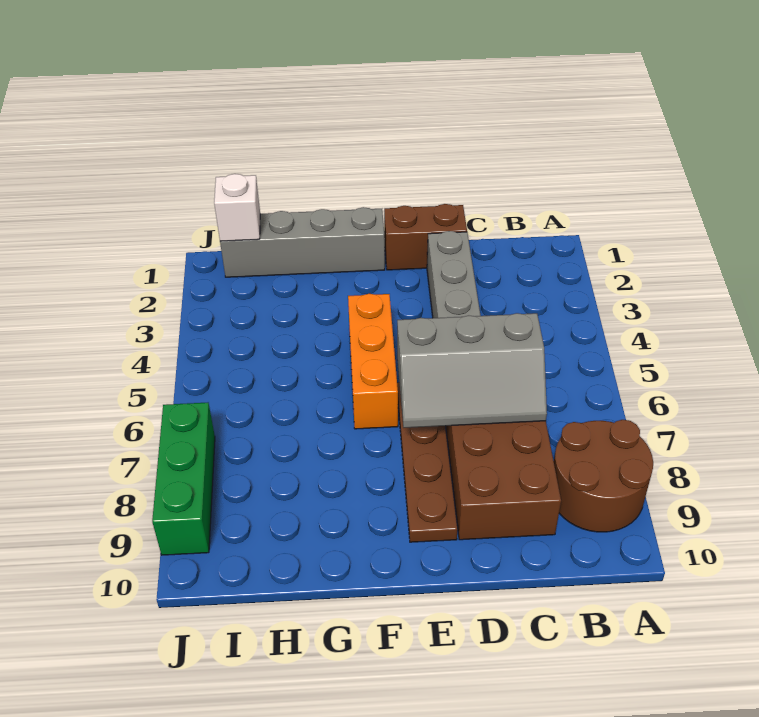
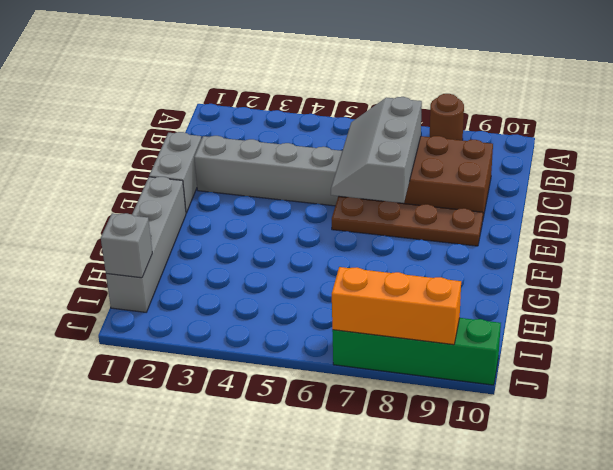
brown 2x2 round brick [554,420,653,532] -> brown 1x1 round brick [430,94,464,140]
grey 2x3 slope [397,313,547,428] -> grey 2x3 slope turned to [331,97,422,203]
brown 1x2 brick [384,204,467,270] -> grey 1x2 brick [149,132,202,213]
orange 1x3 brick [348,294,398,429] -> orange 1x3 brick moved to [332,267,461,345]
white 1x1 brick [214,174,260,241] -> grey 1x1 brick [101,213,152,278]
green 1x3 brick [152,403,215,555] -> green 1x4 brick [332,318,501,385]

